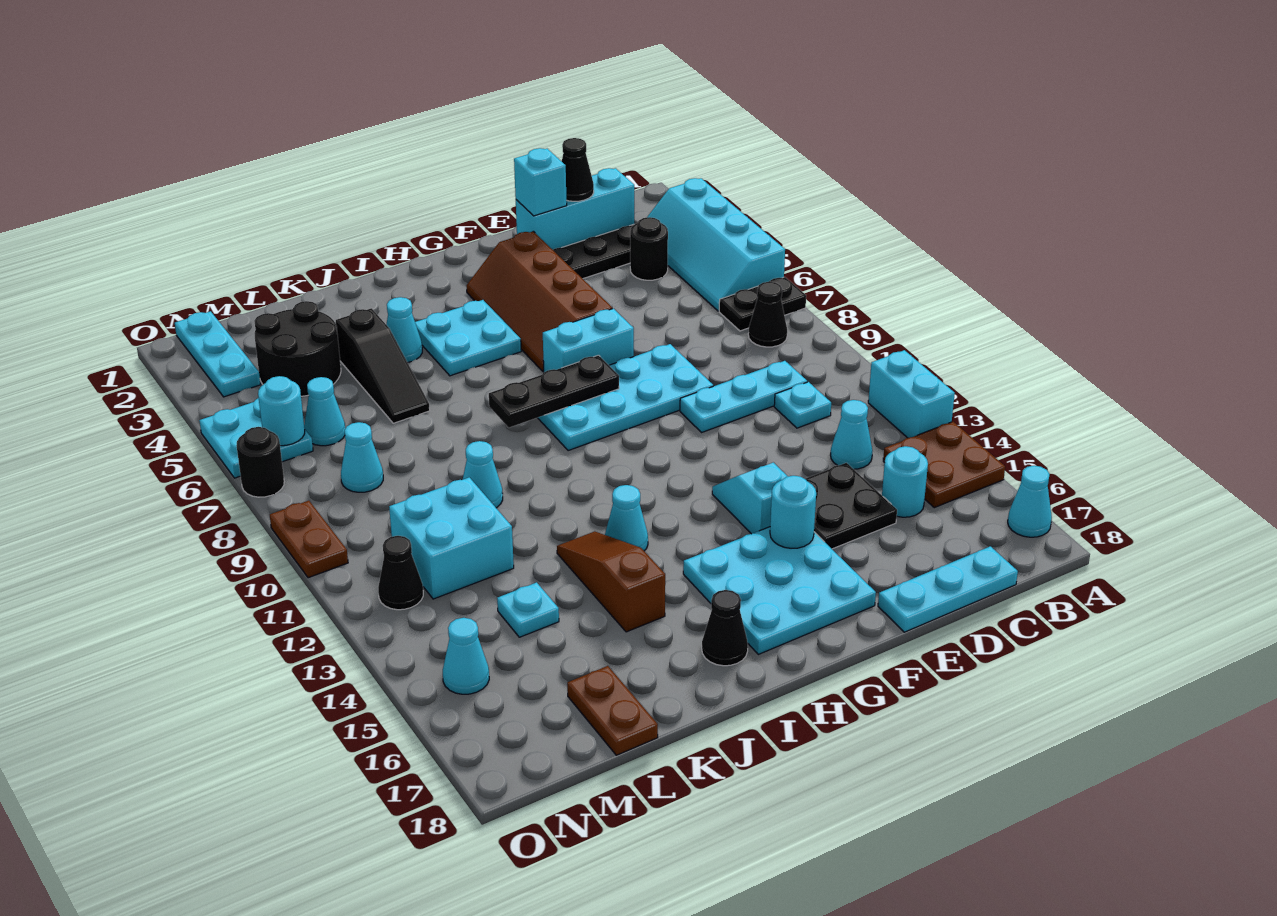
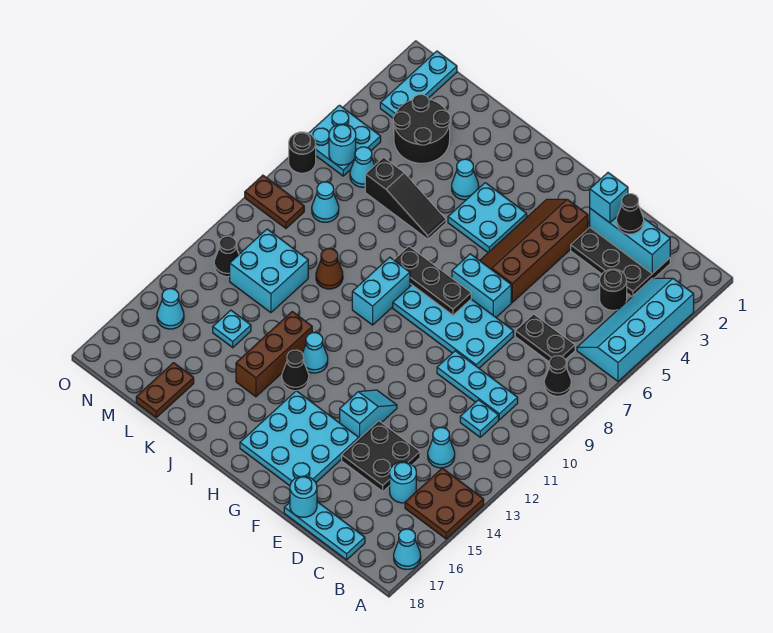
black 1x2 plate [719,277,806,331] -> black 1x2 plate moved to [515,314,575,361]
cyan 1x2 brick [868,350,955,438] -> cyan 1x2 brick moved to [352,257,410,325]
cyan 1x1 round brick [770,476,816,548] -> cyan 1x1 round brick moved to [290,476,317,517]
black 1x1 cone [702,590,748,666] -> black 1x1 cone moved to [282,350,309,391]
brown 1x3 slope [557,531,665,632] -> brown 1x3 brick [236,311,312,397]
black 1x3 slope [336,308,430,423] -> black 1x3 slope turned to [365,157,446,239]
cyan 1x1 cone [463,441,503,508] -> brown 1x1 cone [316,249,343,289]
brown 1x2 plate [270,501,348,578] -> brown 1x2 plate turned to [245,175,304,228]

